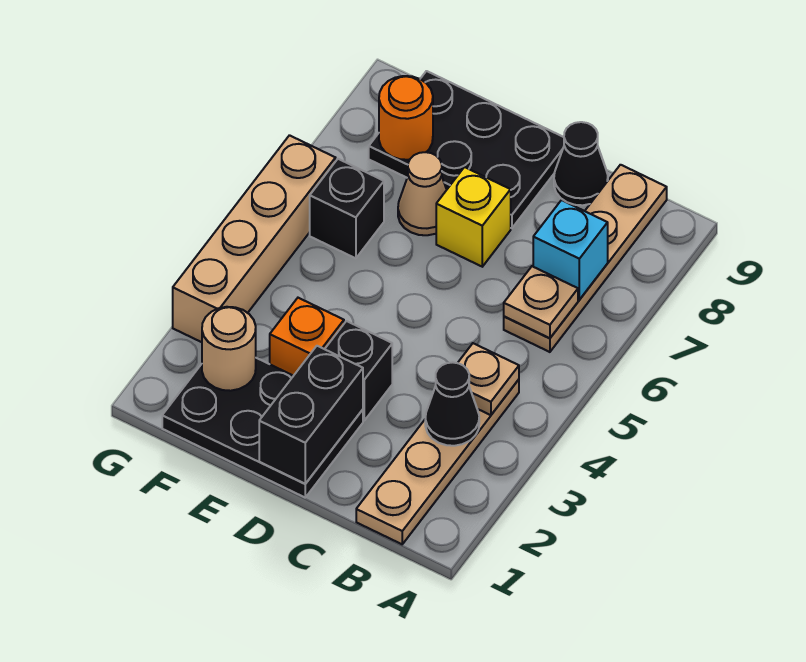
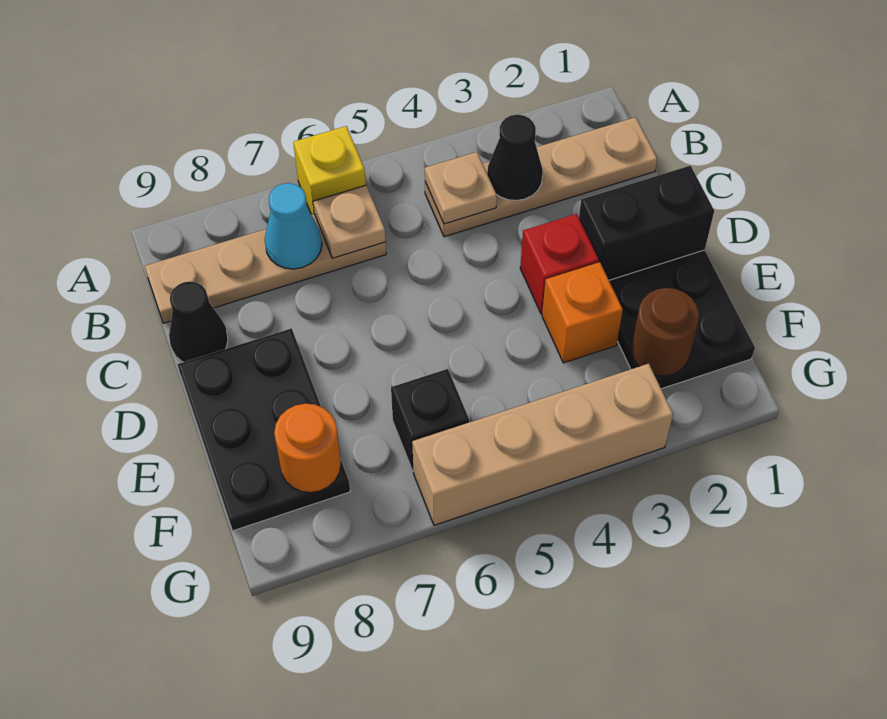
cyan 1x1 brick [533,200,608,300] -> cyan 1x1 cone [265,183,322,269]
black 1x1 brick [325,321,392,420] -> red 1x1 brick [520,214,599,314]
yellow 1x1 brick [436,167,511,267] -> yellow 1x1 brick moved to [293,126,366,215]
tan 1x1 cone [398,152,447,235] -> none
tan 1x1 round brick [202,307,256,391] -> brown 1x1 round brick [632,288,699,376]

